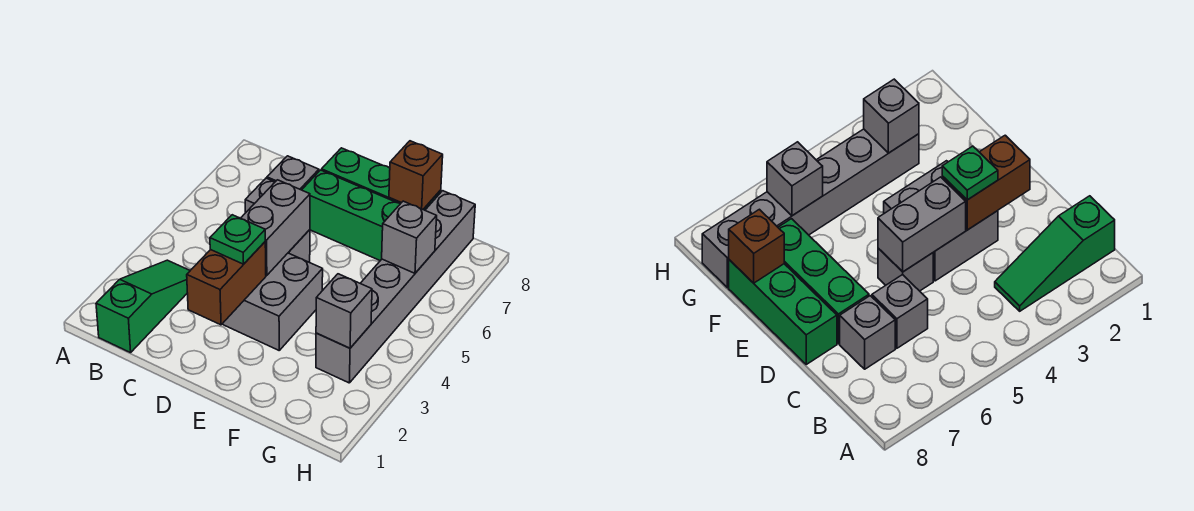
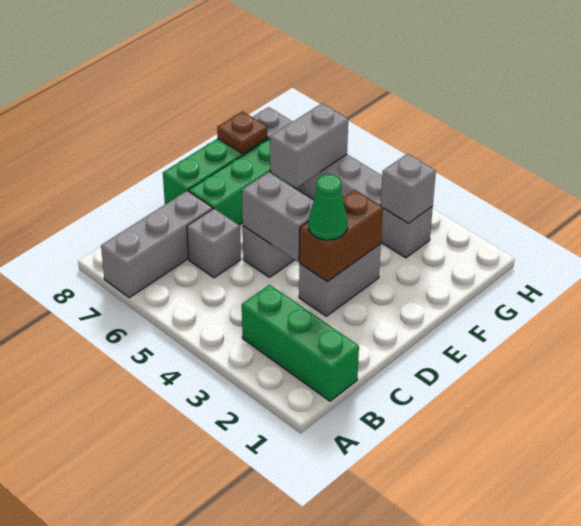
green 1x3 slope [96,260,190,353] -> green 1x3 brick [242,284,359,401]
grey 1x1 brick [267,156,319,190] -> grey 1x3 brick [101,191,213,298]
brown 1x2 brick [187,242,266,325] -> brown 1x2 brick turned to [299,190,383,282]
grey 2x2 brick [223,253,323,350] -> grey 1x2 brick [299,244,381,316]
green 1x1 plate [210,215,265,264] -> green 1x1 cone [308,175,347,240]
brown 1x1 brick [389,141,443,209] -> brown 1x1 plate [217,111,267,154]
grey 1x1 brick [382,201,437,273] -> grey 1x2 brick [270,104,348,188]

